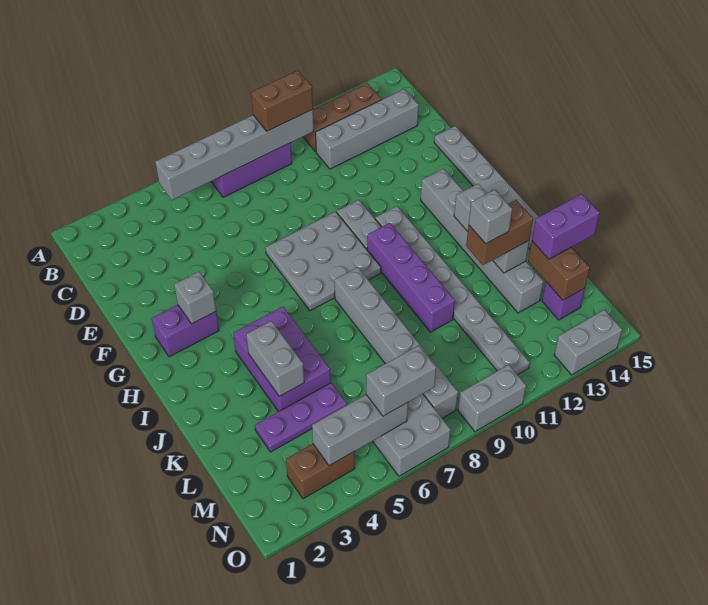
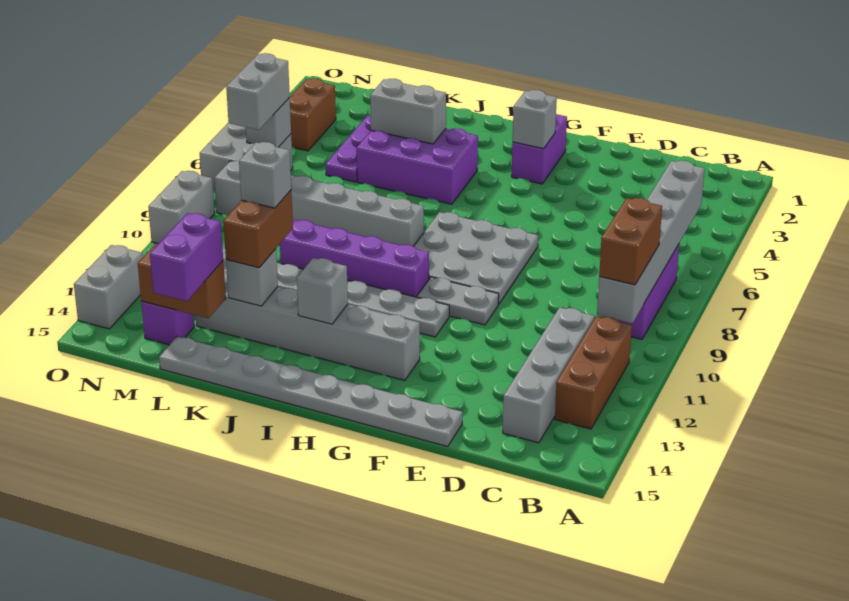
grey 1x3 brick [312,395,408,466] -> grey 1x1 brick [246,98,291,147]

